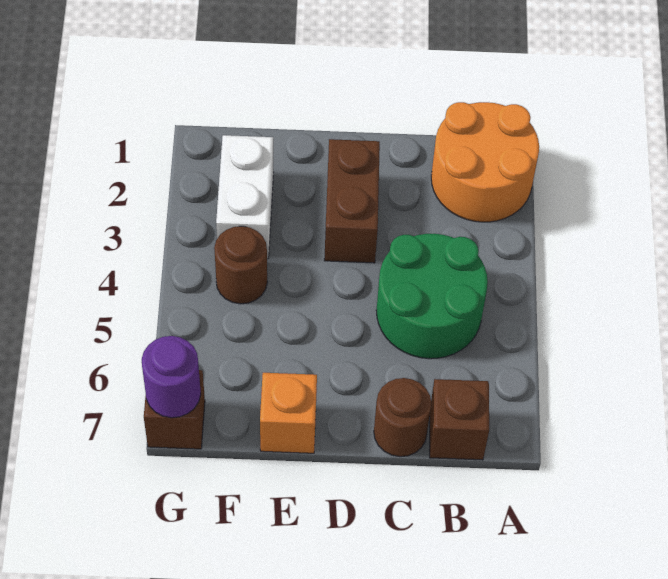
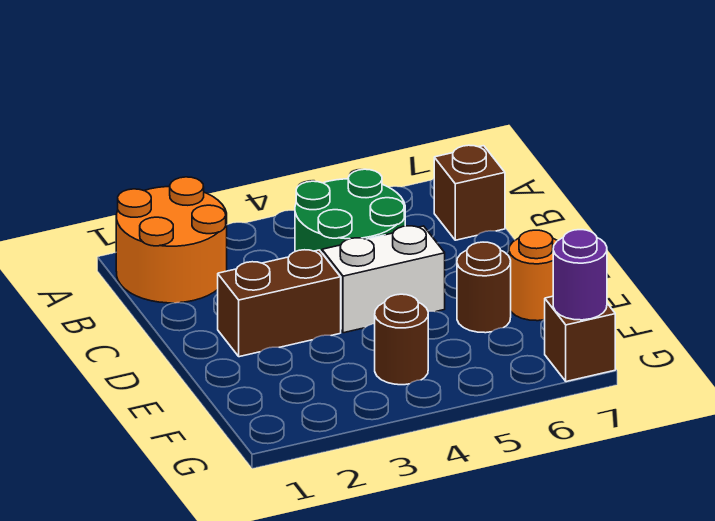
brown 1x1 round brick [374,378,431,457] -> brown 1x1 round brick moved to [457,242,511,333]
orange 1x1 brick [260,373,317,453] -> orange 1x1 round brick [509,230,557,321]
white 1x2 brick [216,135,273,259] -> white 1x2 brick moved to [322,226,445,333]

